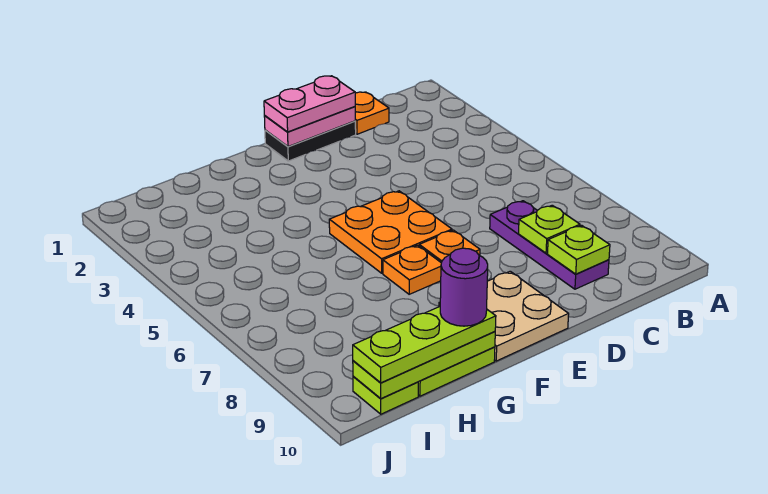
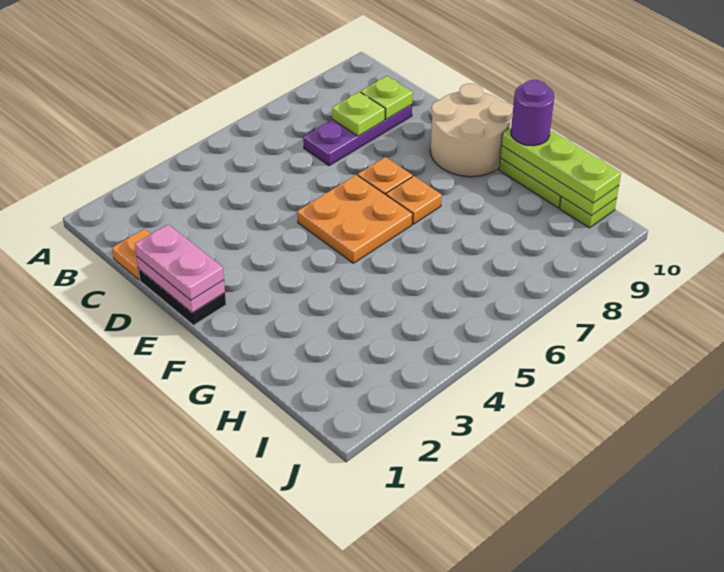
tan 2x2 plate [439,271,569,361] -> tan 2x2 round brick [430,84,512,177]

